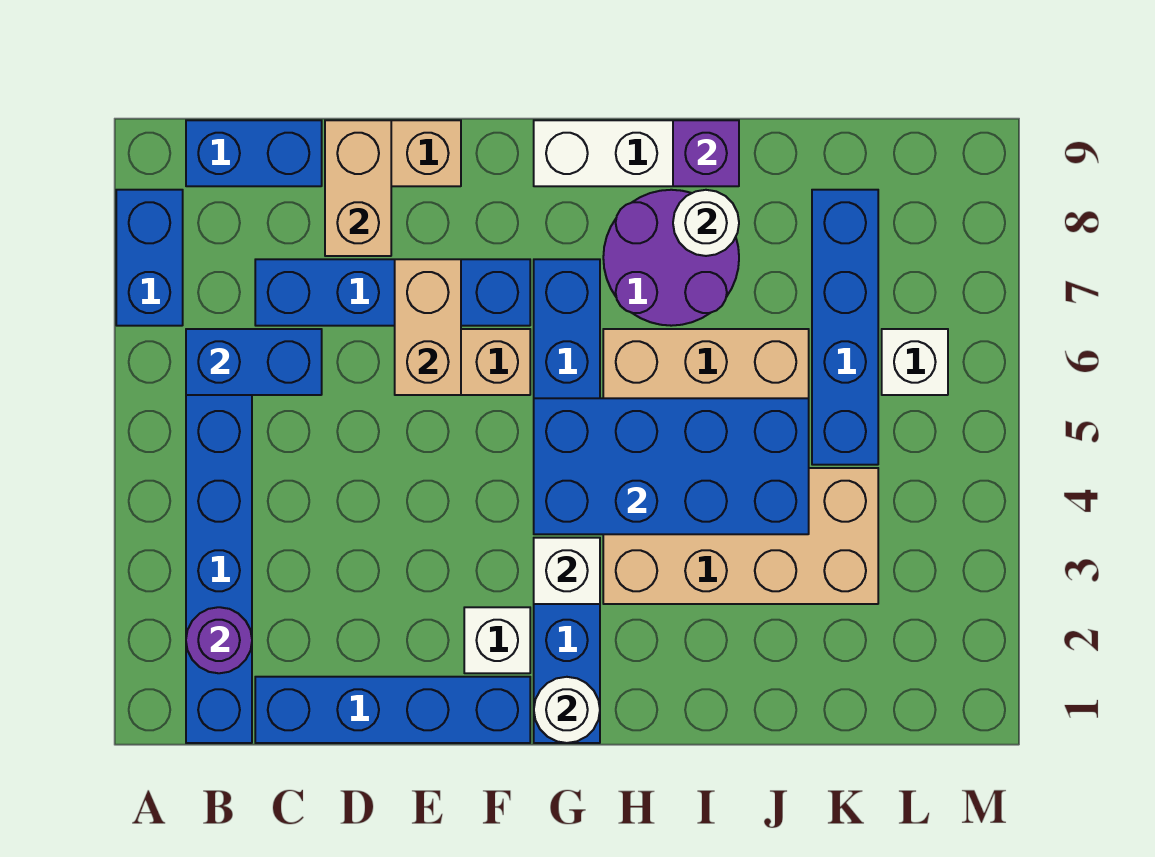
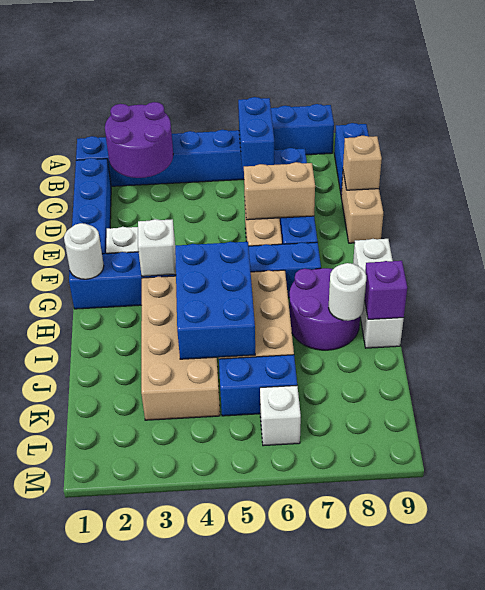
purple 1x1 round brick [186,607,252,673] -> purple 2x2 round brick [105,102,173,178]
tan 1x2 brick [325,120,391,256] -> tan 1x1 brick [343,136,382,190]
blue 2x4 brick [534,398,809,534] -> blue 2x3 brick [175,242,255,359]
blue 1x4 brick [812,190,878,465] -> blue 1x2 brick [219,355,297,416]

